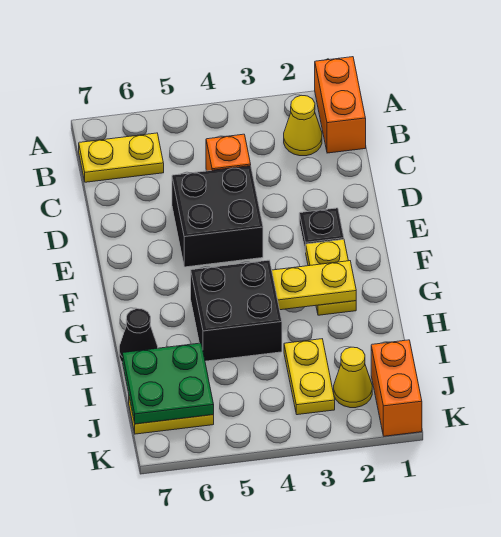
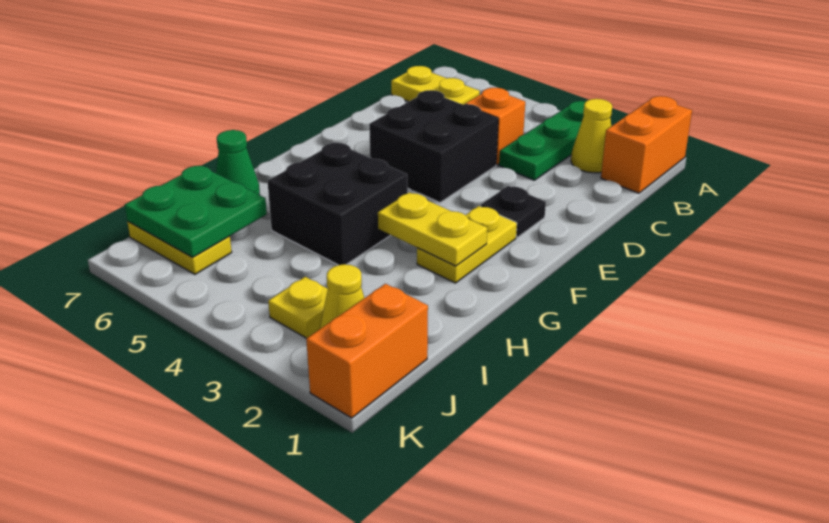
none -> green 1x3 plate [499,101,585,180]
black 1x1 cone [119,309,158,362] -> green 1x1 cone [216,130,260,195]
yellow 1x2 plate [284,339,335,415] -> yellow 1x1 plate [268,277,328,338]

